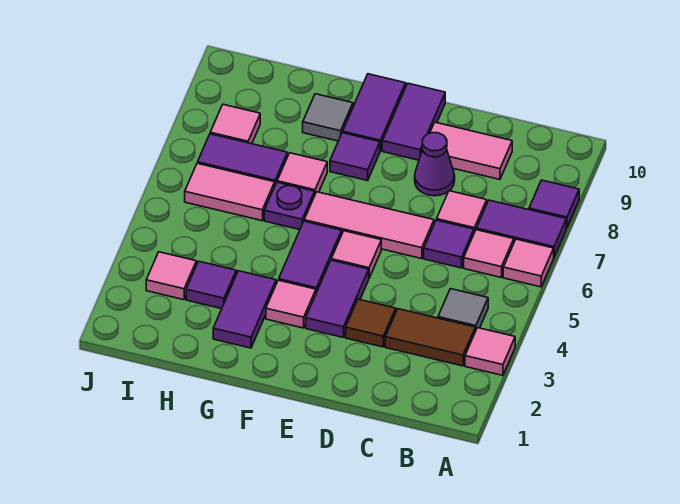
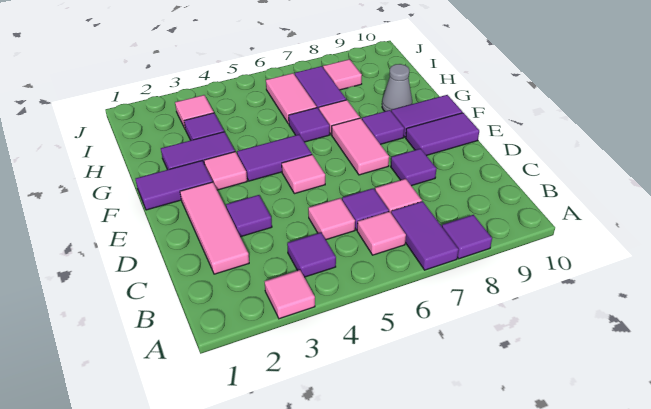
pink 1x1 tile [503,239,554,287] -> pink 1x1 tile moved to [308,198,355,240]
brown 1x2 tile [385,309,475,366] -> none
grey 1x1 tile [438,289,488,331] -> purple 1x1 tile [287,233,336,277]
pink 1x2 tile [430,122,512,179] -> pink 1x2 tile moved to [332,118,389,175]
brown 1x1 tile [346,299,396,347] -> purple 1x1 tile [226,195,272,237]
pink 1x3 tile [304,192,434,259] -> pink 1x3 tile moved to [180,182,249,274]
purple 1x1 cone [415,133,455,196] -> purple 1x1 tile [391,149,437,186]
purple 1x2 tile [306,260,369,338] -> purple 1x2 tile moved to [136,161,213,210]
purple 1x1 plate [264,182,315,230] -> purple 1x1 tile [289,108,330,142]
grey 1x1 tile [303,94,353,141] -> grey 1x1 cone [382,64,412,111]

